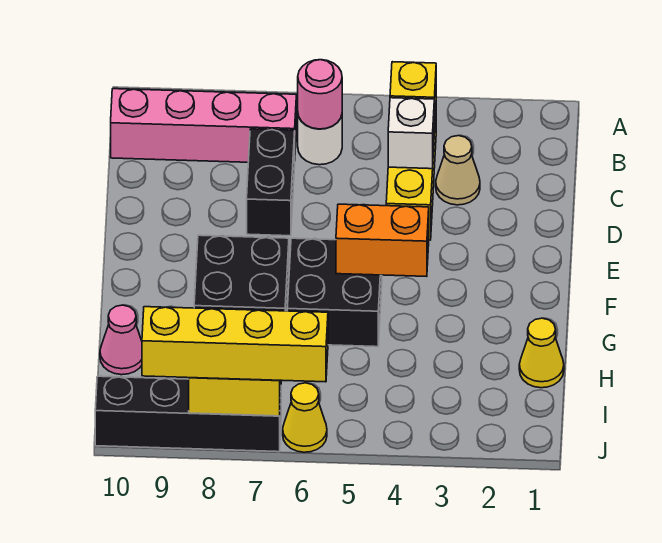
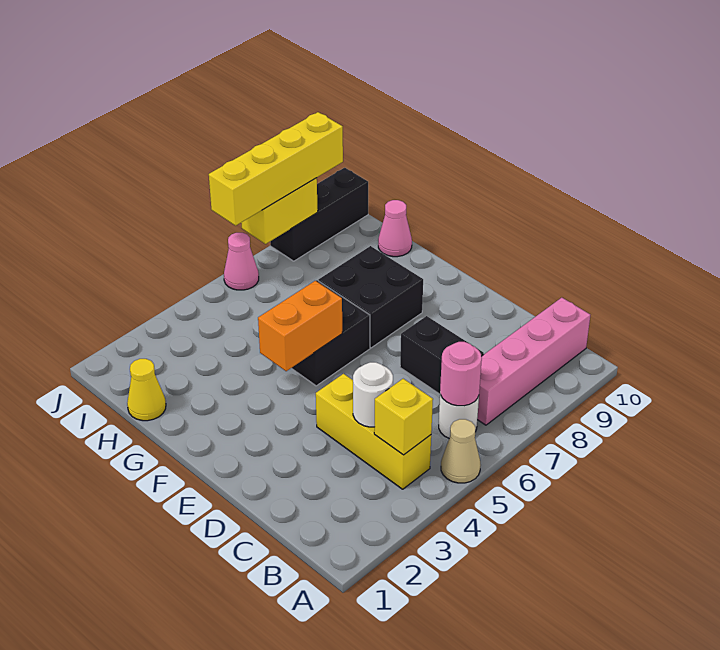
tan 1x1 cone [436,136,480,205] -> tan 1x1 cone moved to [441,419,480,483]
white 1x1 brick [388,98,434,169] -> white 1x1 round brick [353,362,393,427]
yellow 1x1 cone [283,383,327,452] -> pink 1x1 cone [224,233,259,290]
black 1x4 brick [95,376,281,452] -> black 1x3 brick [270,168,368,261]

